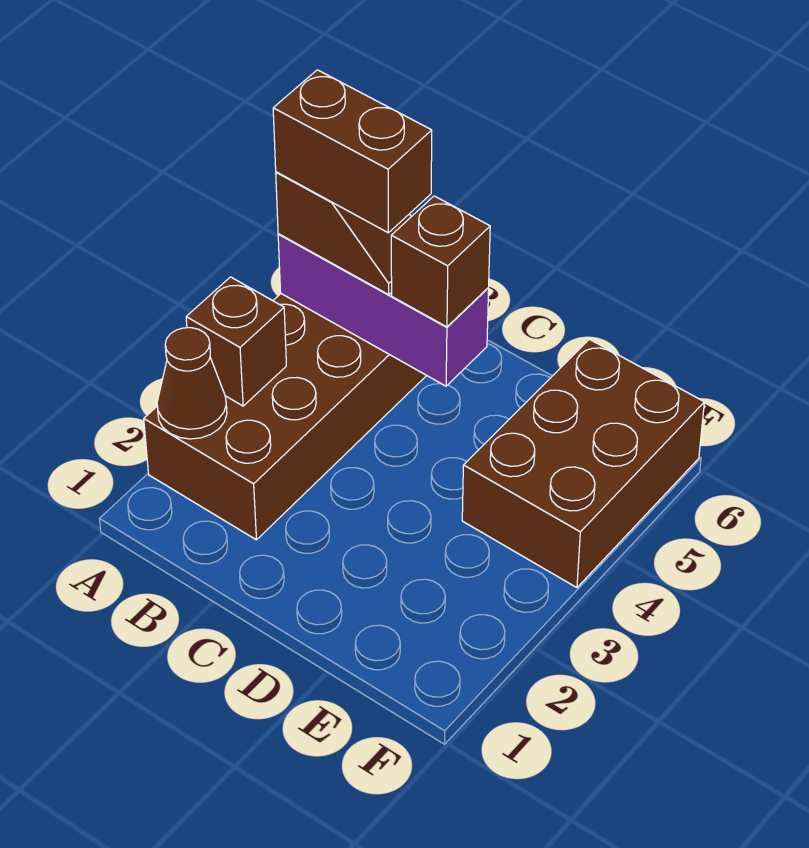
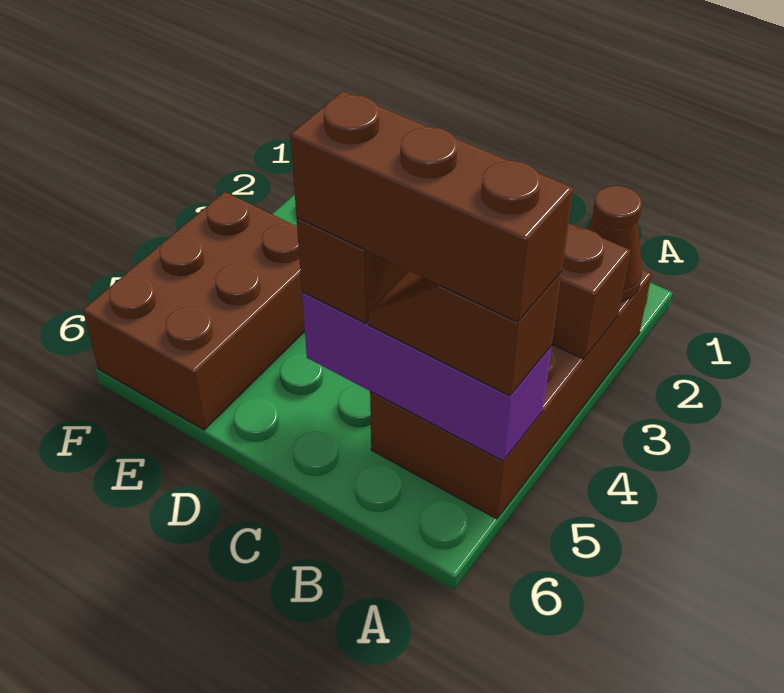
brown 1x2 brick [273,70,432,233] -> brown 1x3 brick [290,91,573,322]

